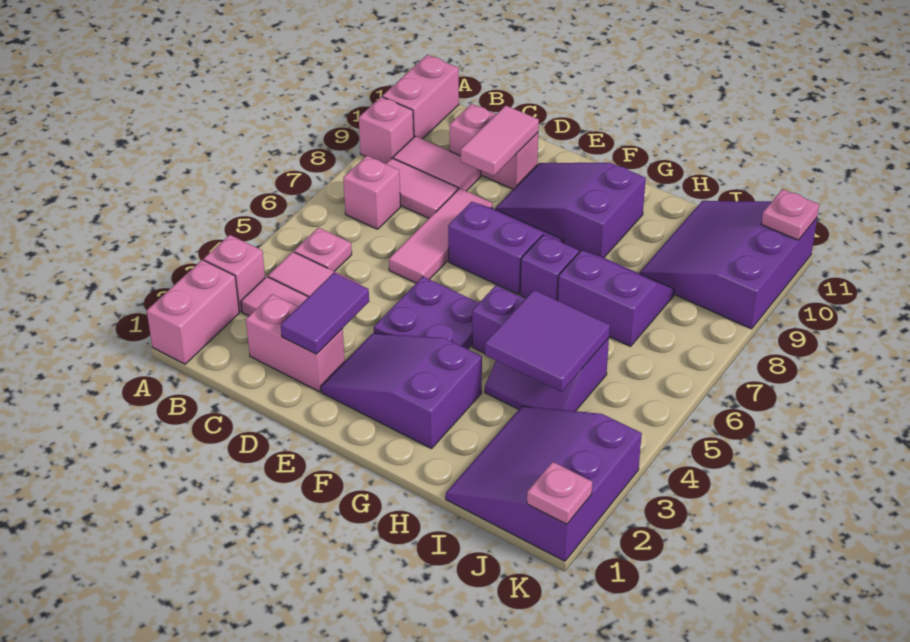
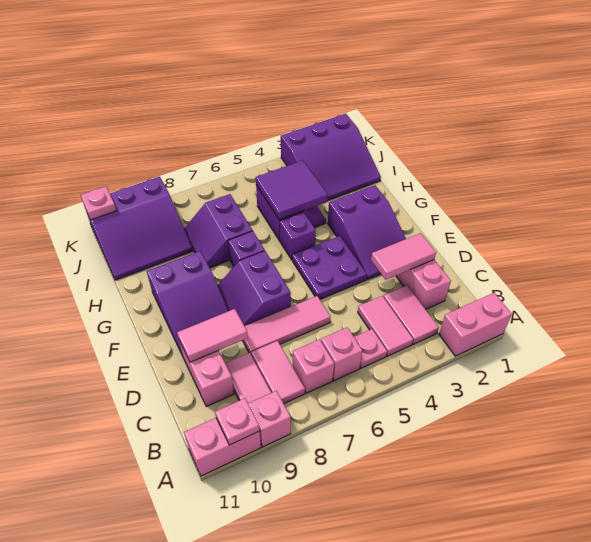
pink 1x1 brick [204,235,265,312] -> pink 1x1 brick moved to [321,327,362,381]
purple 1x2 tile [281,273,369,354] -> pink 1x2 tile [371,233,436,280]
pink 1x1 plate [527,462,592,524] -> pink 1x1 plate moved to [215,398,260,445]

